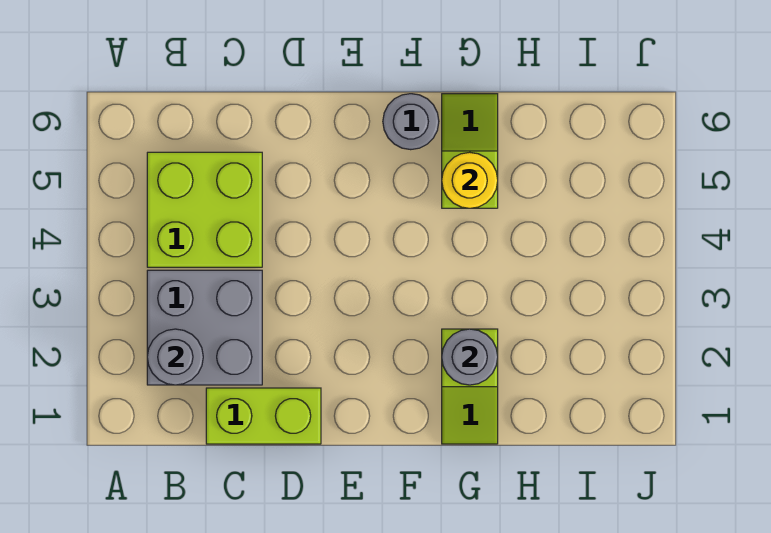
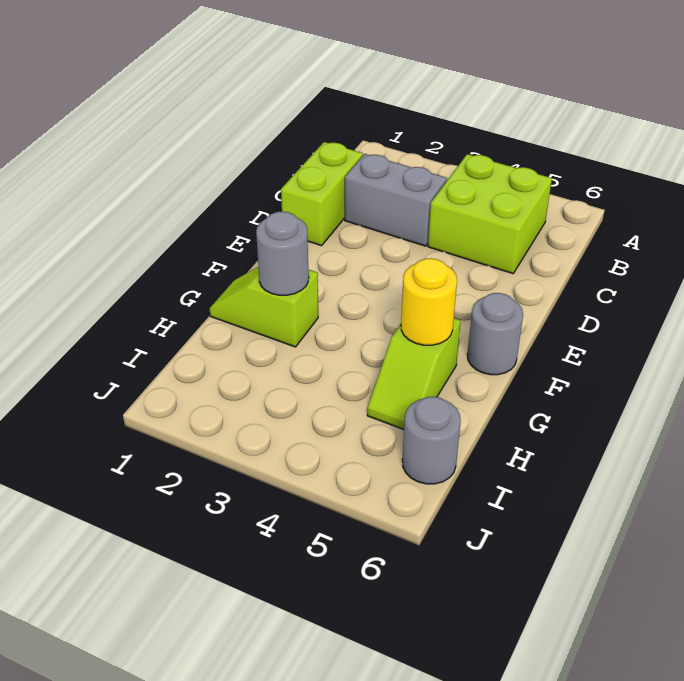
grey 2x2 brick [147,270,262,385] -> grey 1x2 brick [345,154,447,246]
grey 1x1 round brick [147,329,203,385] -> grey 1x1 round brick moved to [402,397,461,484]
lime 1x2 slope [442,94,498,208] -> lime 1x2 slope turned to [367,318,461,429]

